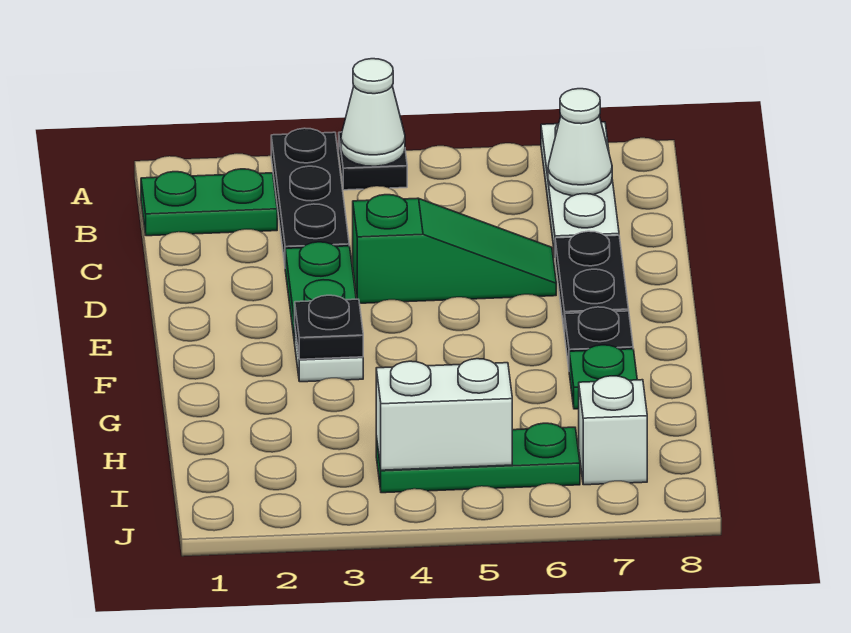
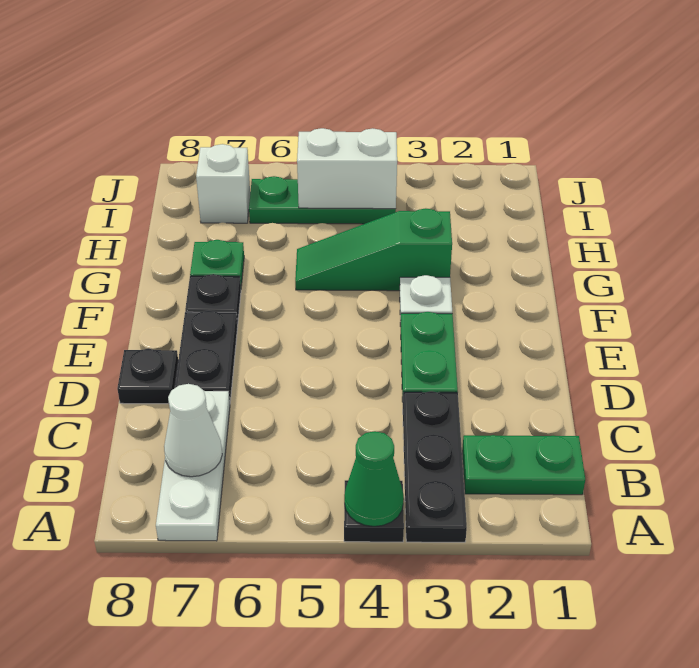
white 1x1 cone [341,59,405,166] -> green 1x1 cone [344,431,404,526]
green 1x3 slope [353,195,556,303] -> green 1x3 slope moved to [295,208,452,291]
black 1x1 plate [295,295,363,359] -> black 1x1 plate moved to [117,349,178,404]

